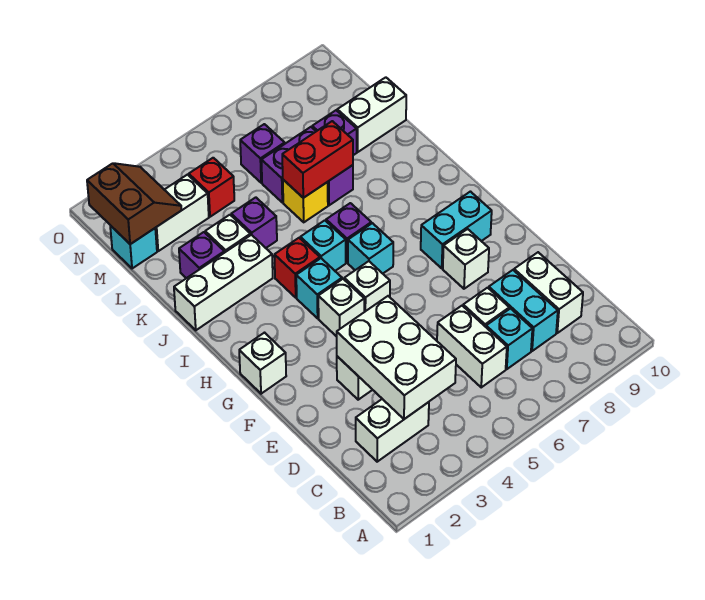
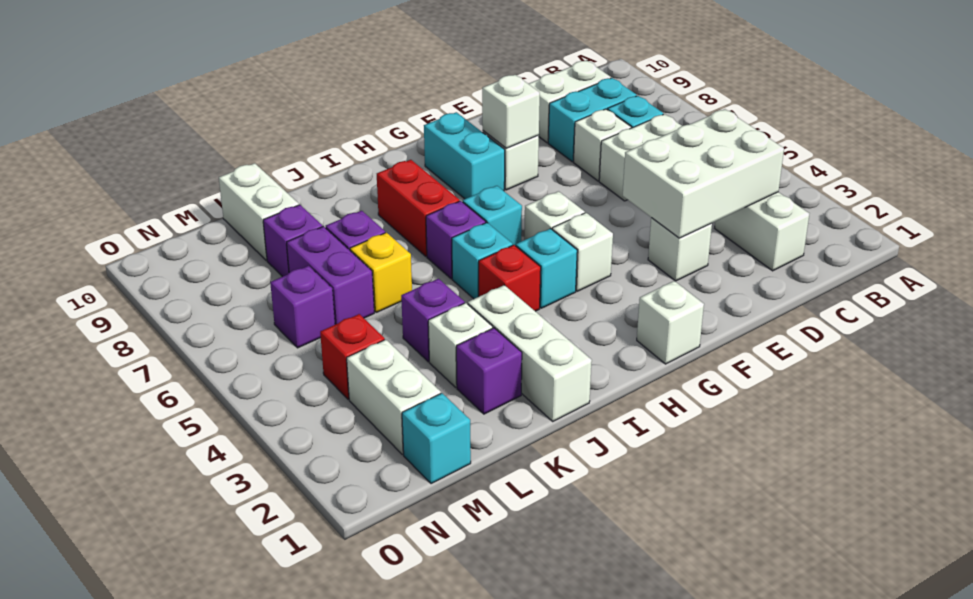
none -> white 1x1 brick [482,75,540,148]
red 1x2 brick [282,121,353,198] -> red 1x2 brick moved to [377,160,460,256]
brown 2x2 slope [87,163,182,244] -> none

